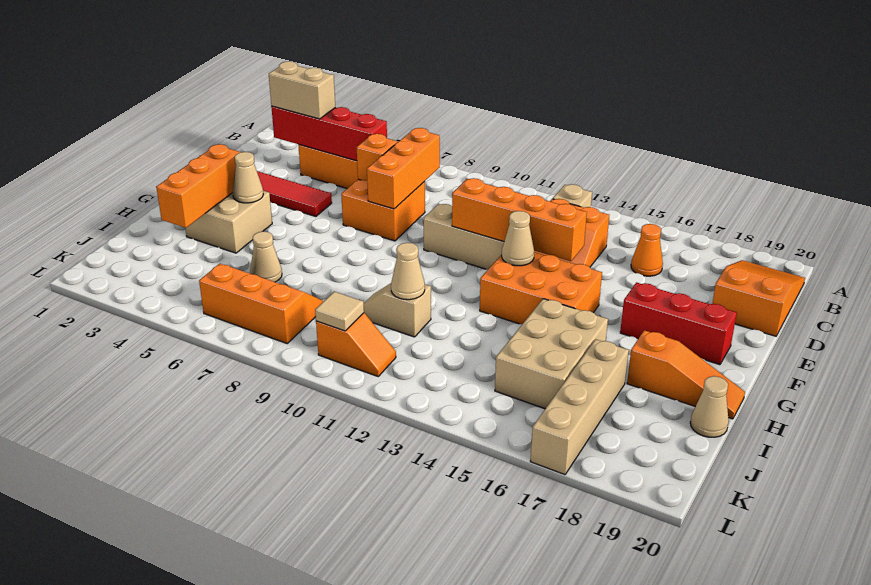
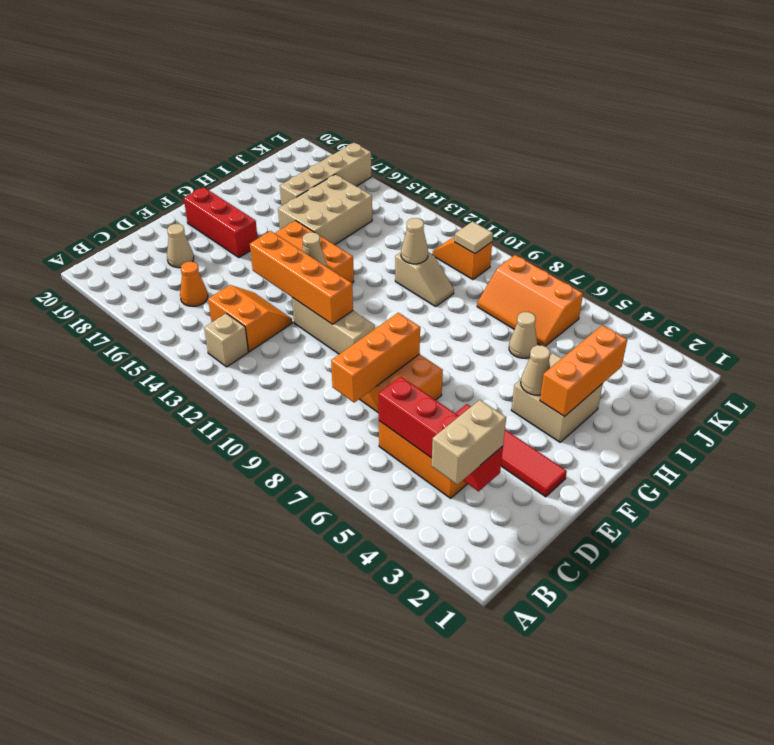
orange 2x3 slope [712,260,805,336] -> none
tan 1x2 brick [269,61,335,119] -> tan 1x2 brick turned to [431,400,506,484]
orange 1x1 brick [357,134,398,181] -> none
orange 1x3 slope [627,330,745,419] -> none
tan 1x1 cone [690,376,729,437] -> tan 1x1 cone moved to [167,224,194,268]

